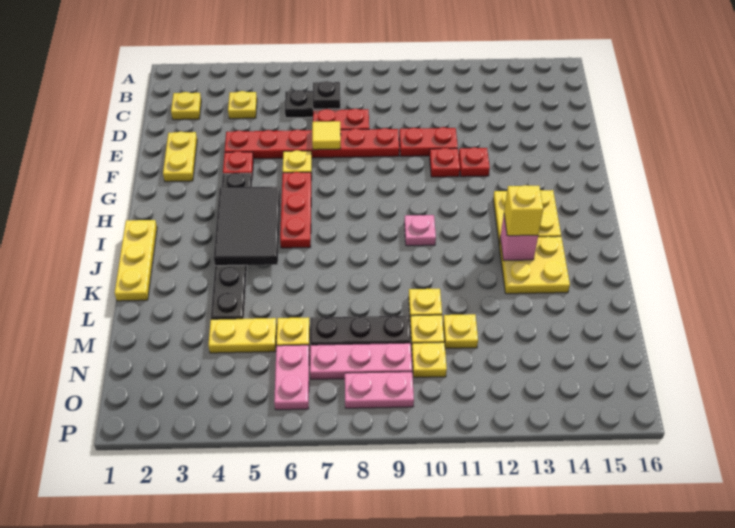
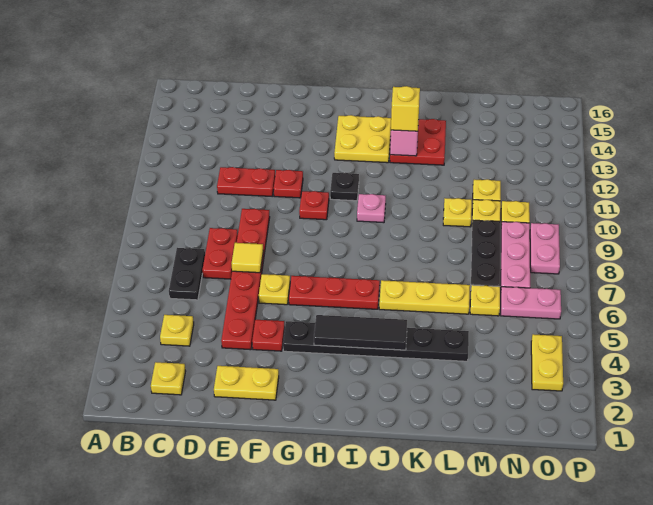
black 1x1 plate [313,81,340,109] -> black 1x1 plate moved to [330,172,359,201]
red 1x2 plate [399,127,458,156] -> red 1x2 plate turned to [217,167,275,196]
red 1x1 plate [459,148,490,177] -> red 1x1 plate moved to [299,191,329,220]
black 2x3 tile [214,187,280,266] -> black 1x3 tile [314,315,407,350]
yellow 1x3 plate [115,220,157,301] -> yellow 1x3 plate moved to [379,280,470,314]
yellow 2x2 plate [499,236,570,294] -> red 2x2 plate [390,119,446,165]
yellow 1x2 plate [208,318,277,353] -> yellow 1x2 plate moved to [531,334,563,391]

